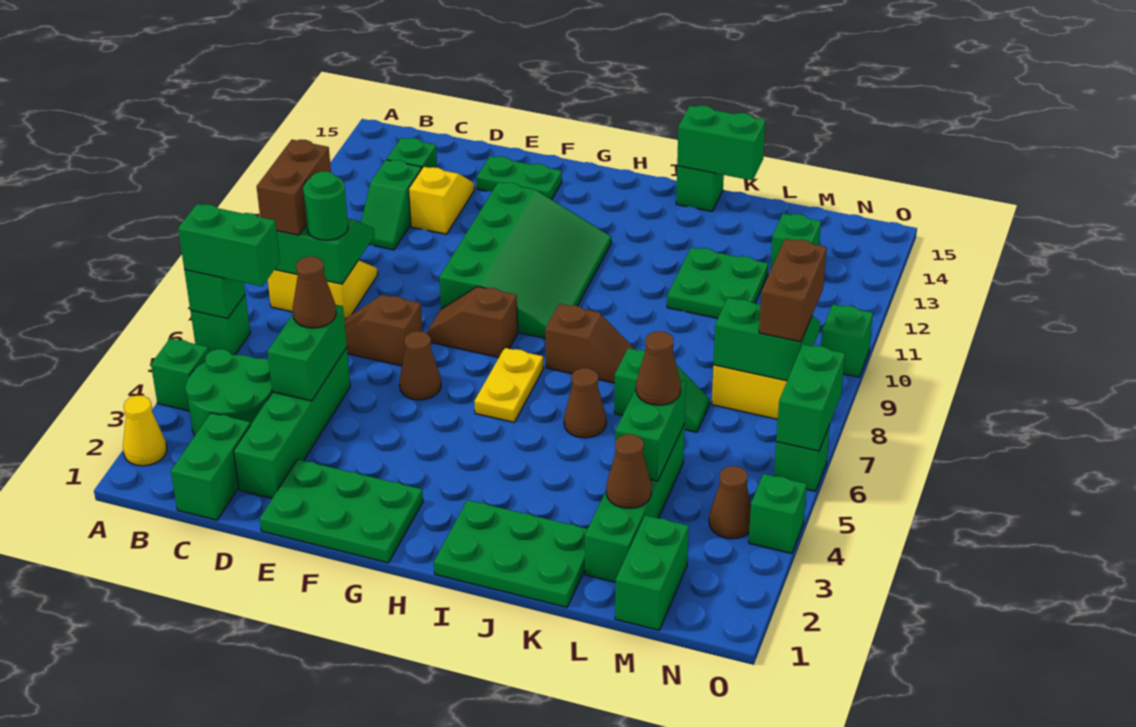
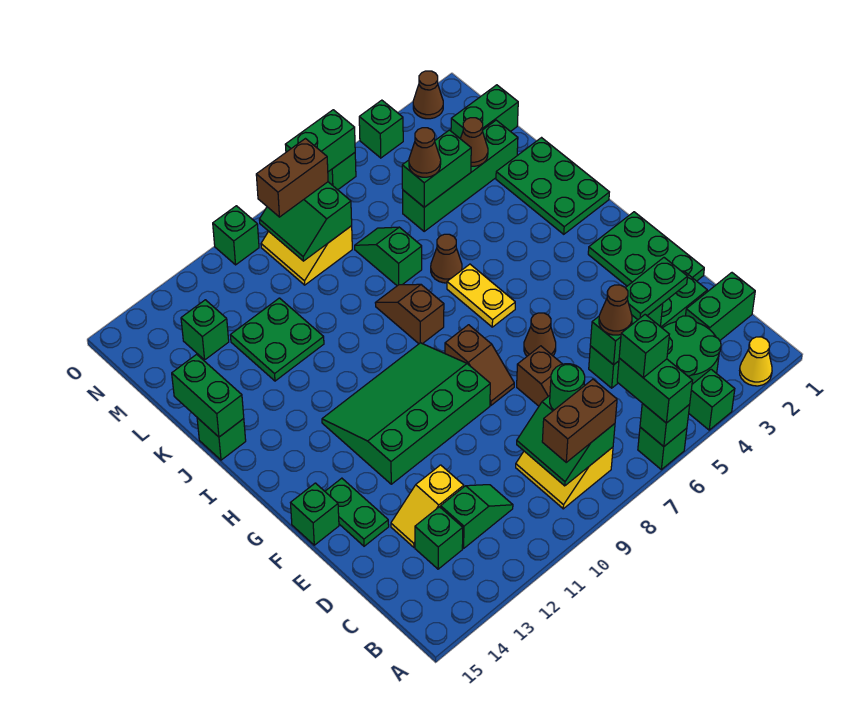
none -> green 1x1 brick [619,315,669,377]
none -> green 1x2 plate [626,258,687,320]
none -> green 1x1 brick [291,483,339,545]
yellow 1x2 plate [474,348,543,422] -> yellow 1x2 plate turned to [447,264,515,327]
brown 1x1 cone [709,466,751,539] -> brown 1x1 cone moved to [413,71,443,119]

